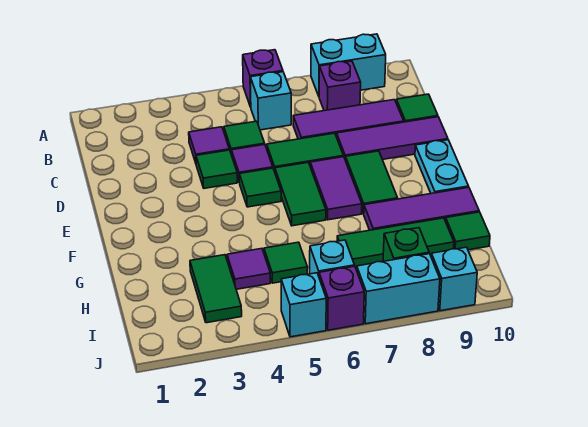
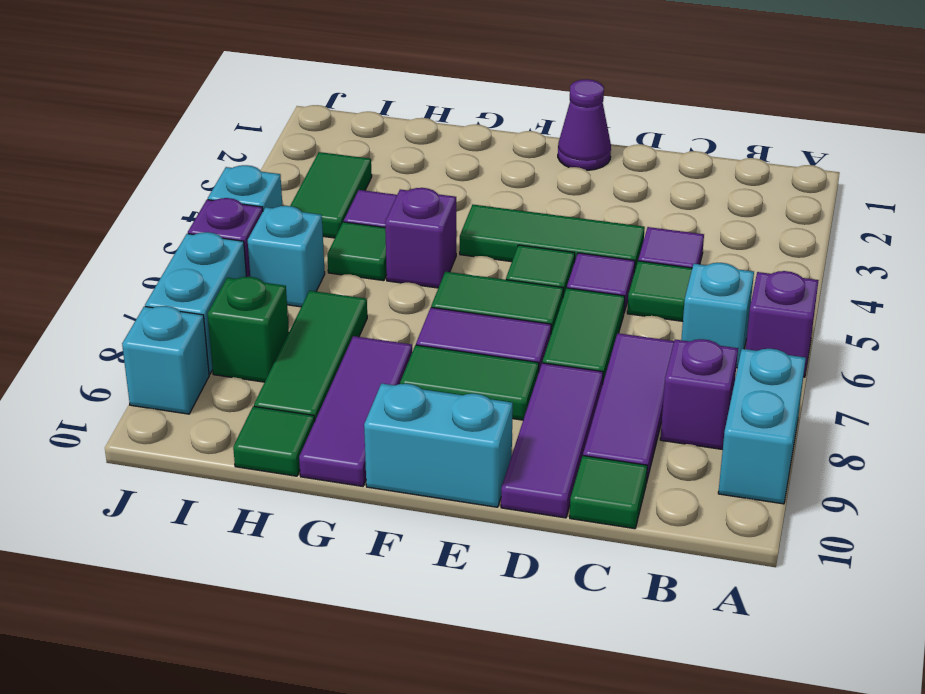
green 1x1 tile [196,150,237,188] -> green 1x3 tile [460,205,645,272]
none -> purple 1x1 cone [558,79,611,170]
cyan 1x2 plate [415,140,469,194] -> cyan 1x2 brick [364,383,513,507]
none -> purple 1x1 brick [385,188,456,288]
green 1x2 tile [190,255,242,323] -> green 1x2 tile turned to [290,152,372,238]

